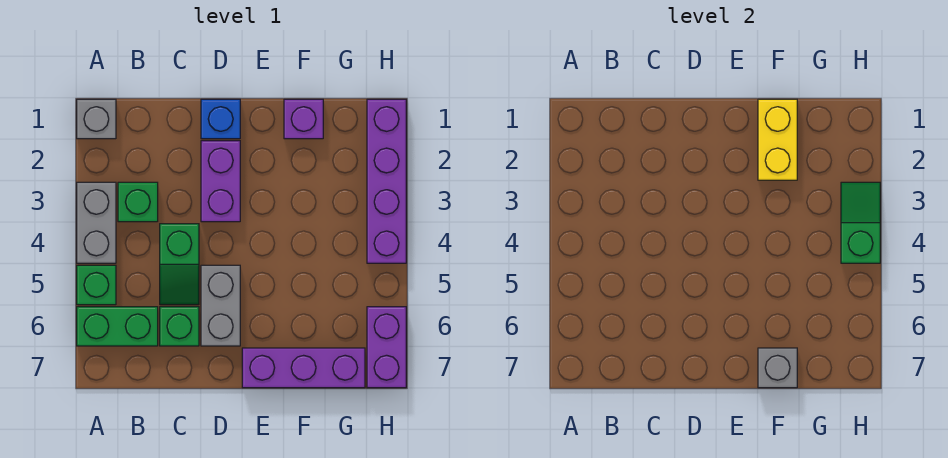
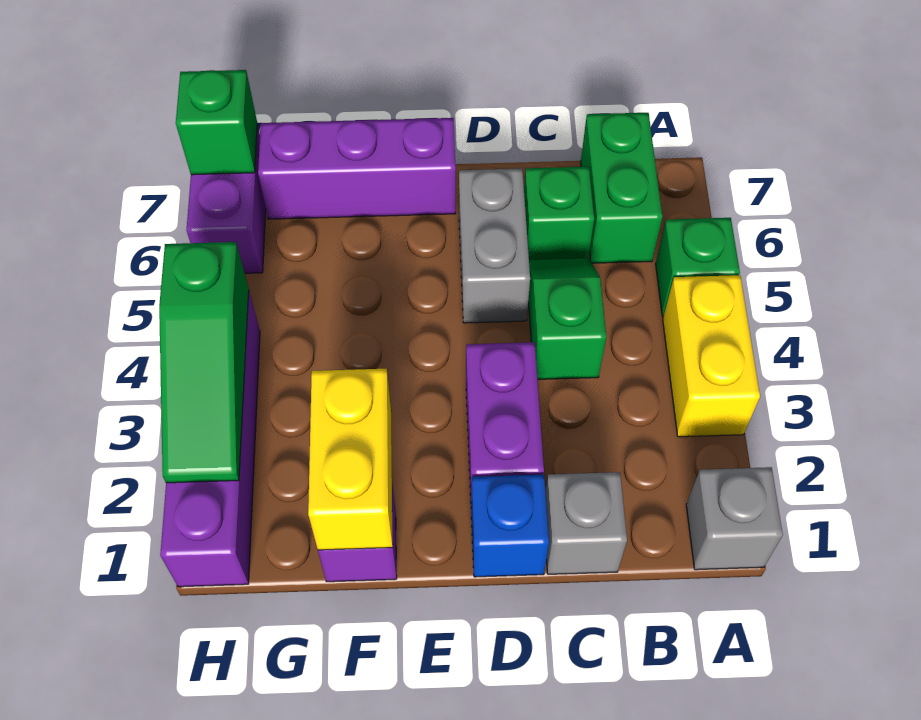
grey 1x2 brick [77,182,116,263] -> yellow 1x2 brick [663,275,760,437]
green 1x2 brick [77,307,158,346] -> green 1x2 brick turned to [581,113,662,263]
green 1x1 brick [118,182,158,222] -> green 1x1 brick moved to [176,70,257,175]
grey 1x1 brick [758,348,797,388] -> grey 1x1 brick moved to [546,472,627,574]
green 1x2 slope [841,182,880,263] -> green 1x3 slope [159,242,249,483]

